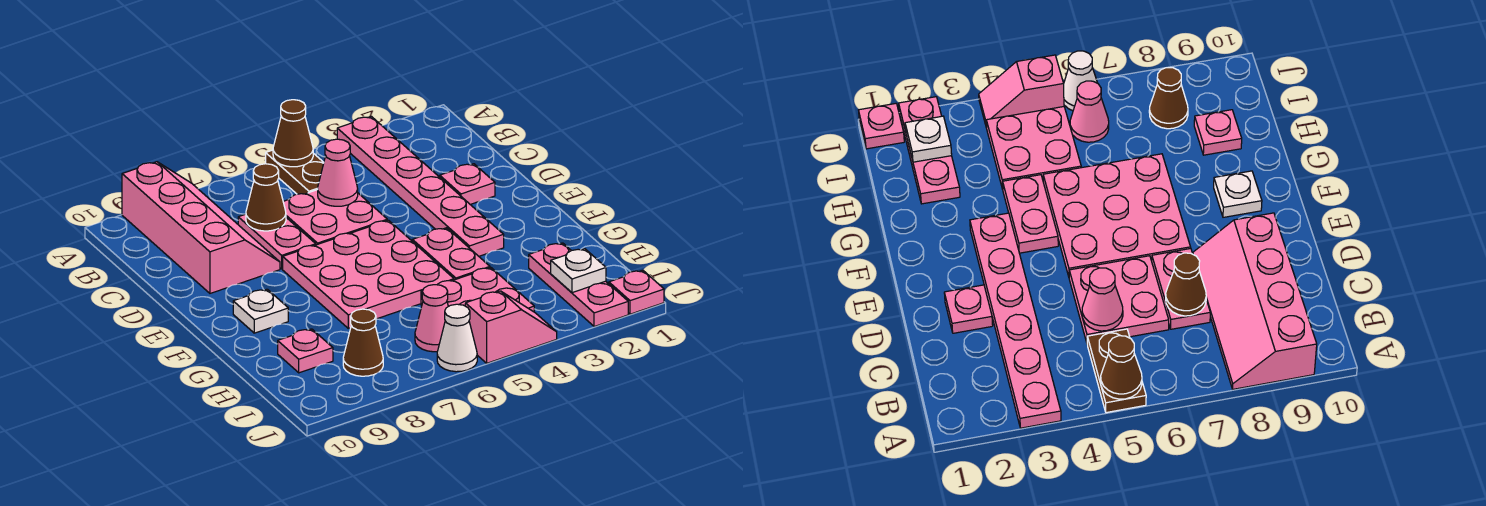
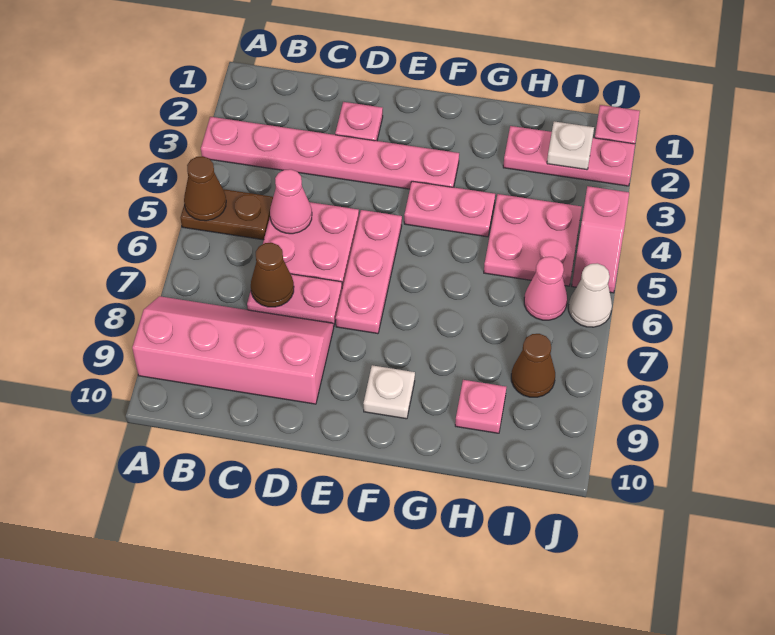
pink 3x3 plate [283,220,454,328] -> pink 1x3 plate [336,210,402,334]
pink 1x2 slope [465,291,557,363] -> pink 1x2 slope turned to [572,186,629,293]

